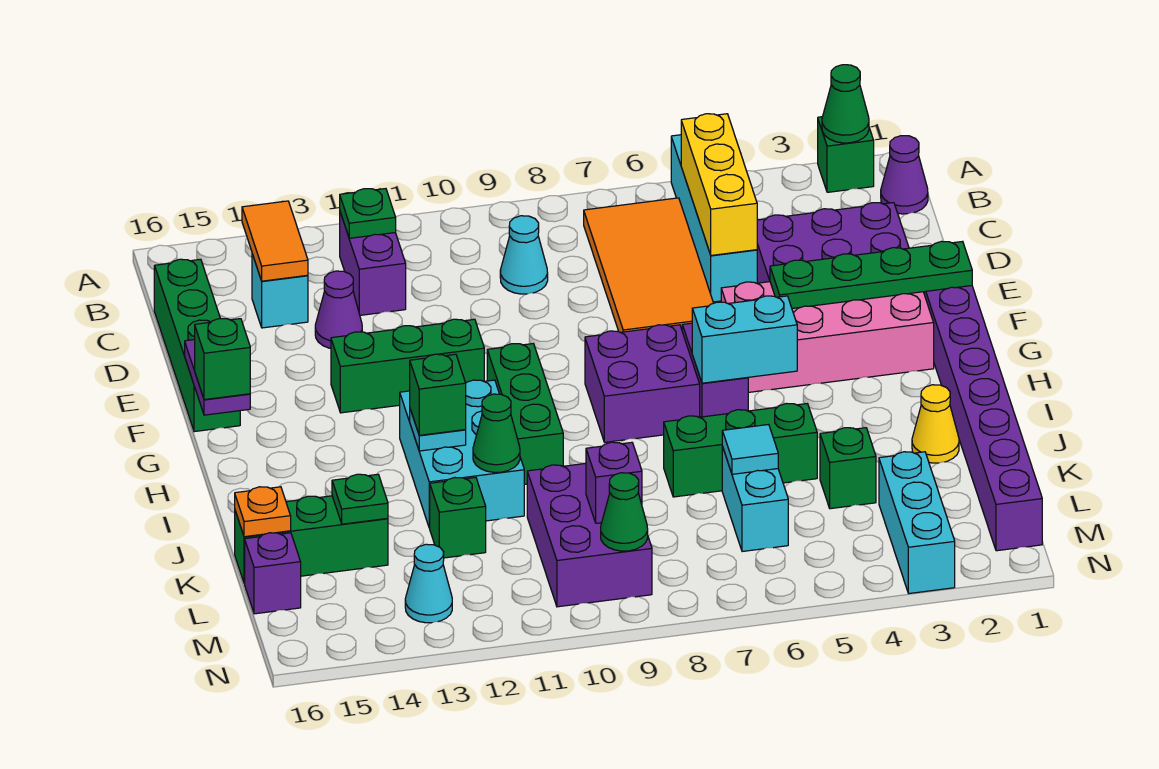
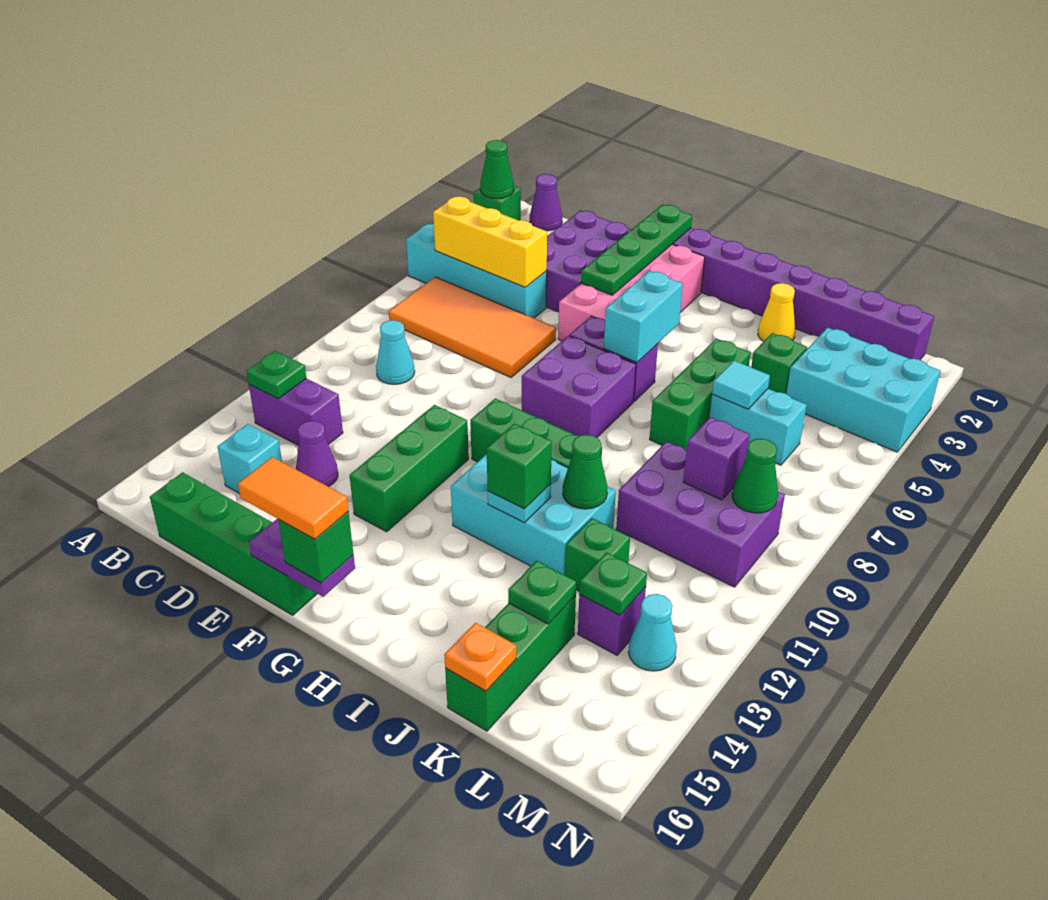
orange 1x2 tile [242,201,308,281] -> orange 1x2 tile moved to [238,457,348,539]
cyan 1x3 brick [879,452,955,593] -> cyan 2x3 brick [786,328,940,452]
none -> green 1x1 plate [579,552,647,615]
purple 1x1 brick [245,533,301,614] -> purple 1x1 brick moved to [578,587,646,655]

